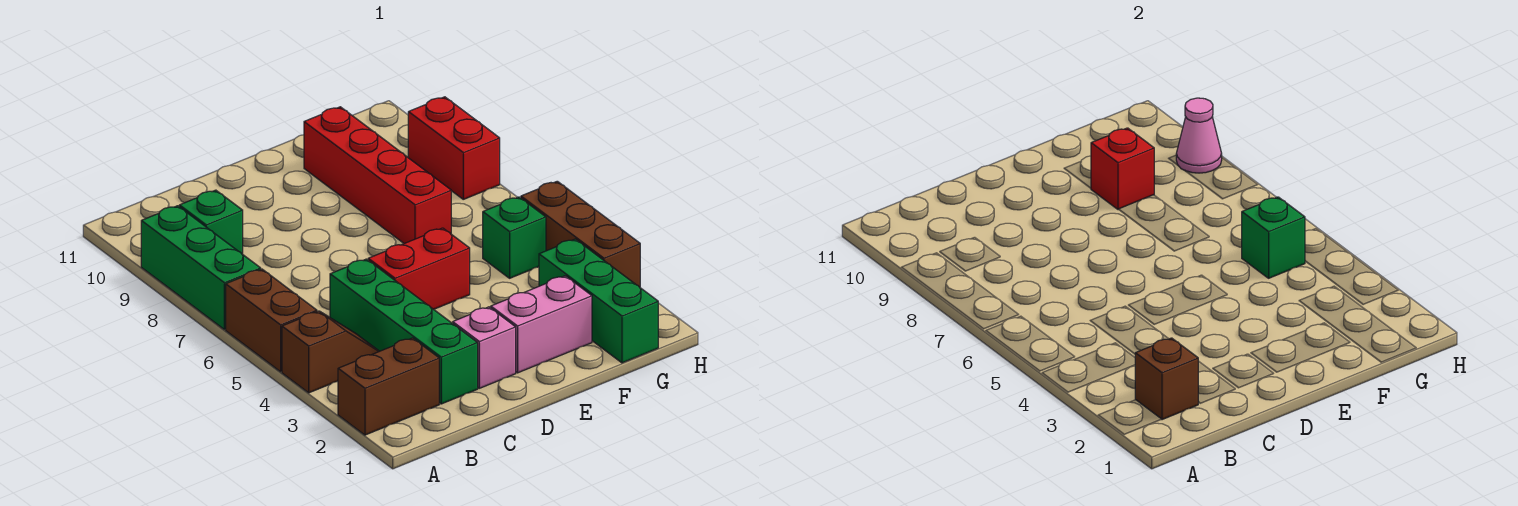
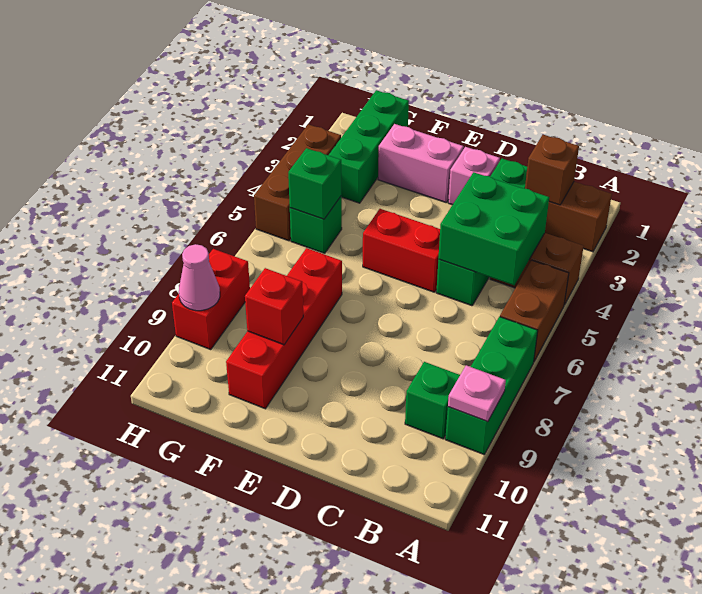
none -> pink 1x1 plate [448,365,506,421]
none -> green 2x2 brick [438,172,549,285]

